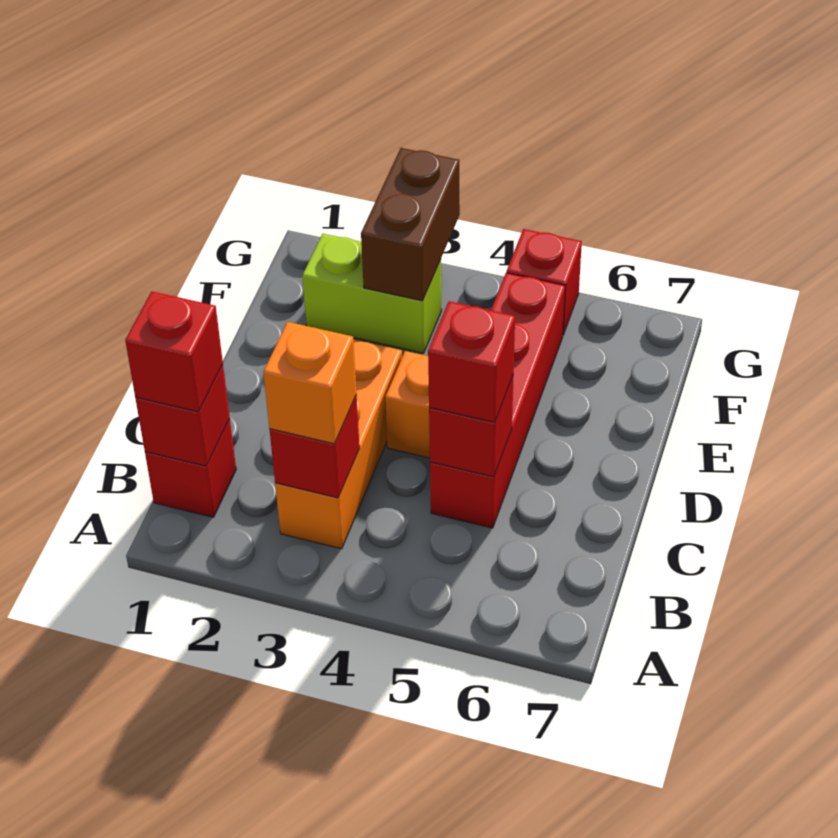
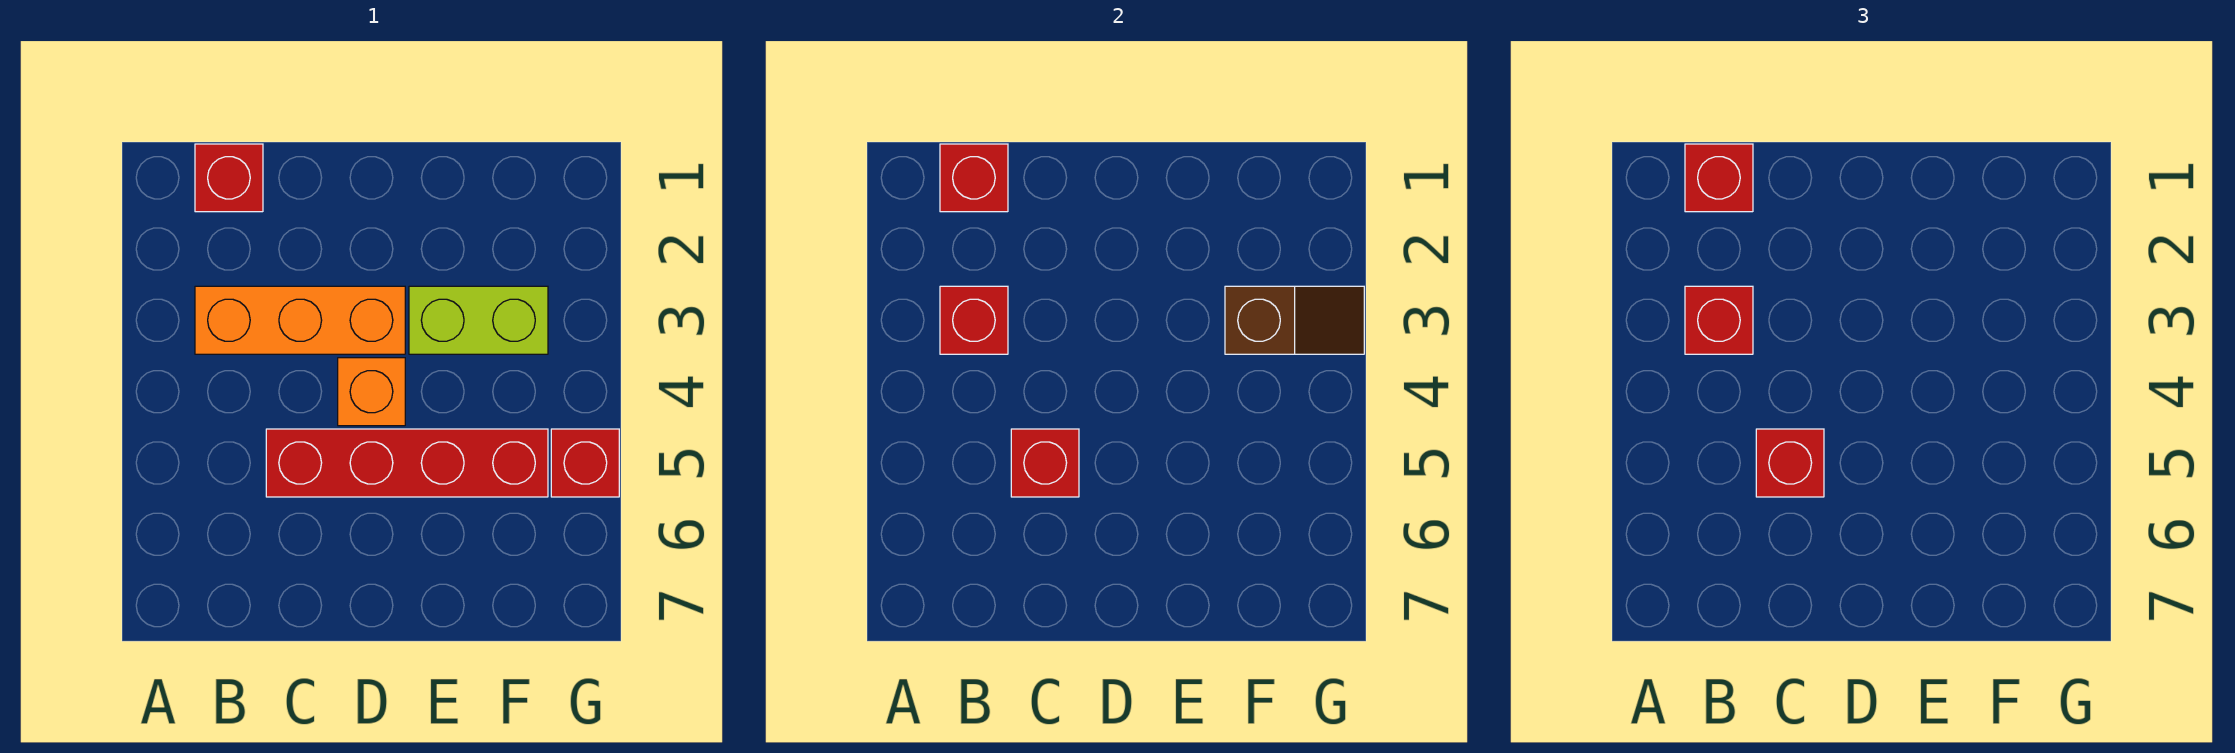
orange 1x1 brick [263,322,357,444] -> red 1x1 brick [1685,286,1753,354]
lime 1x2 brick [302,234,442,353] -> lime 1x2 brick turned to [409,286,548,354]
brown 1x2 brick [361,148,460,301] -> brown 1x2 slope [1225,286,1364,354]

